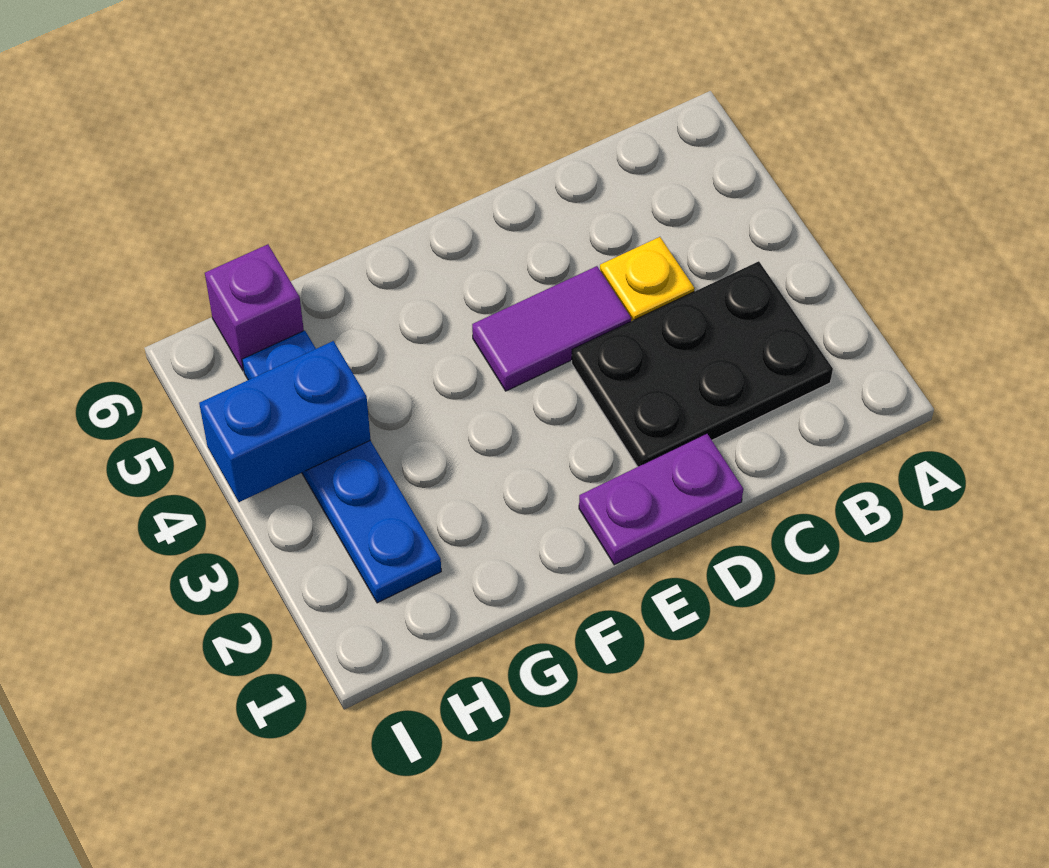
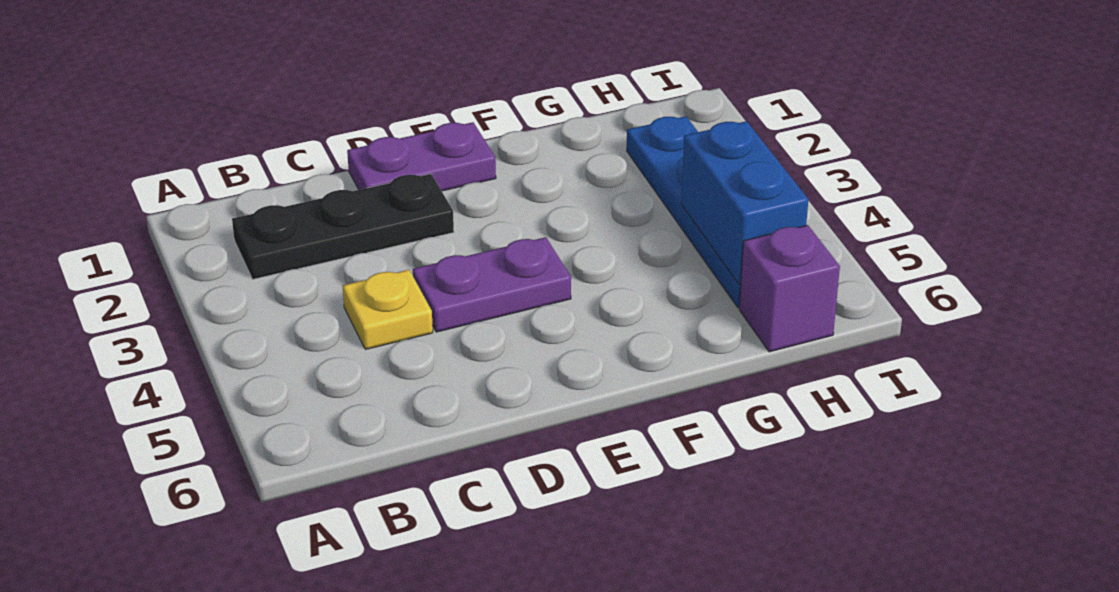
black 2x3 plate [572,261,833,467] -> black 1x3 plate [232,174,454,279]
purple 1x2 tile [472,266,631,391] -> purple 1x2 plate [413,237,571,332]
blue 1x2 brick [199,341,370,502] -> blue 1x2 brick turned to [681,121,808,285]

